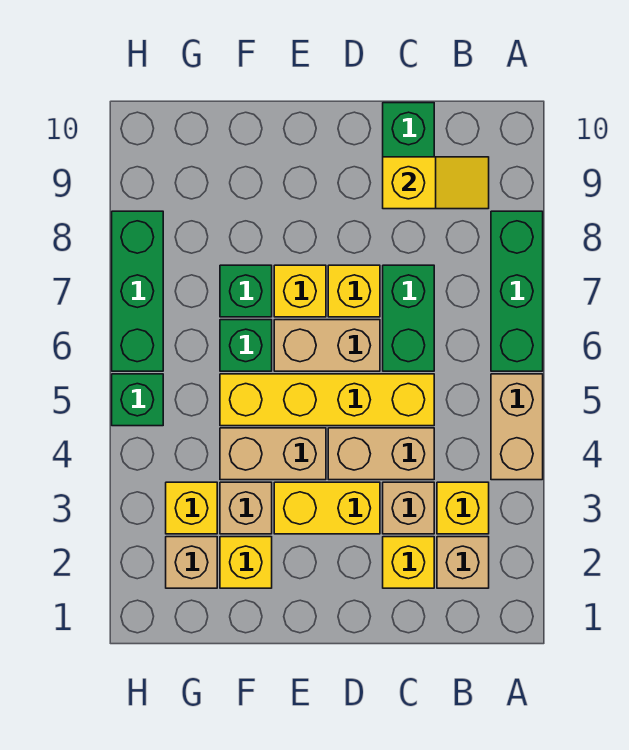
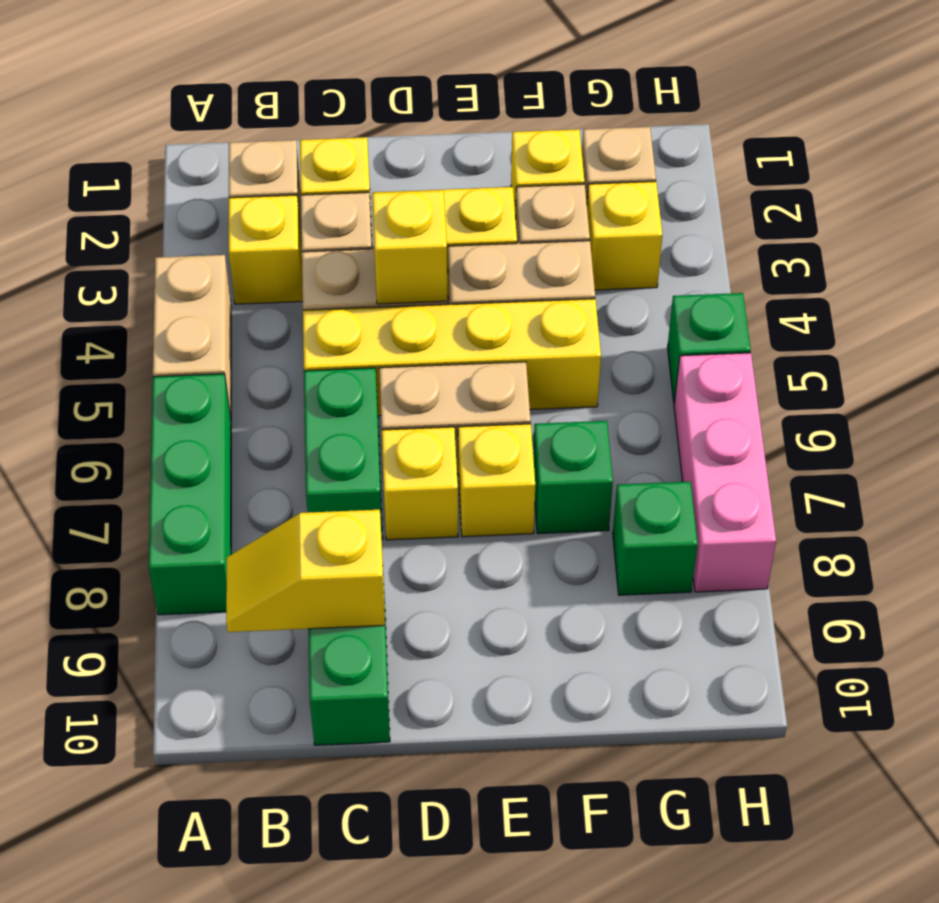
none -> yellow 1x1 brick [372,190,447,304]
green 1x1 brick [220,320,272,371] -> green 1x1 brick moved to [613,482,698,595]
green 1x3 brick [112,211,163,371] -> pink 1x3 brick [674,353,776,592]

